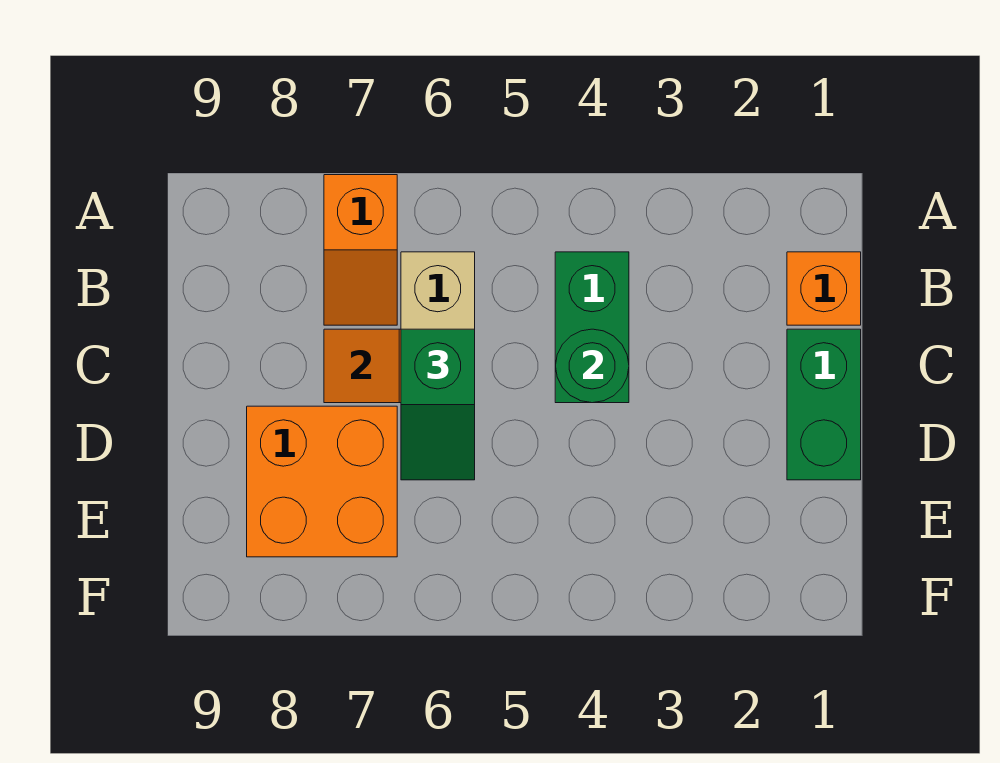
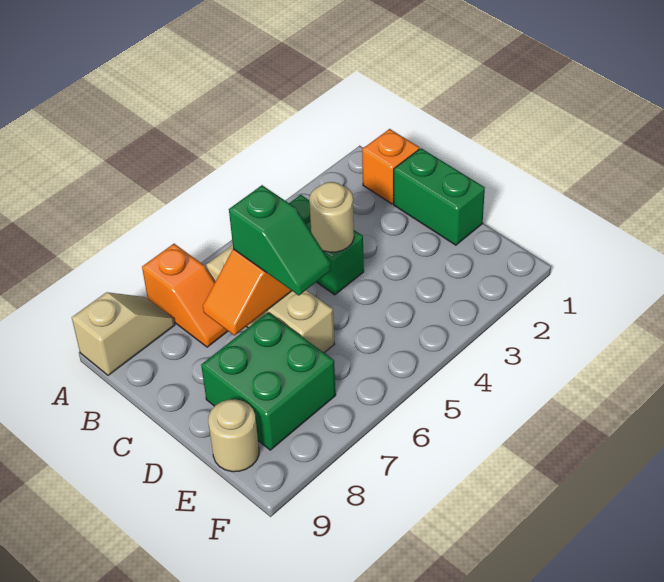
none -> tan 1x2 slope [72,292,175,375]
green 1x1 round brick [556,329,629,403] -> tan 1x1 round brick [309,182,354,252]
orange 2x2 brick [247,406,397,557] -> green 2x2 brick [201,312,336,450]
none -> tan 1x1 round brick [208,399,259,472]

